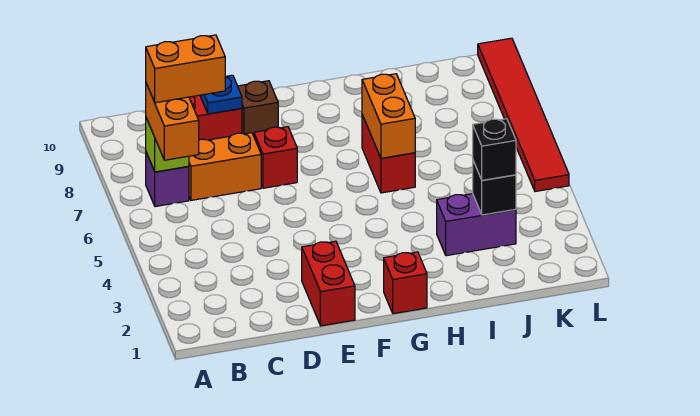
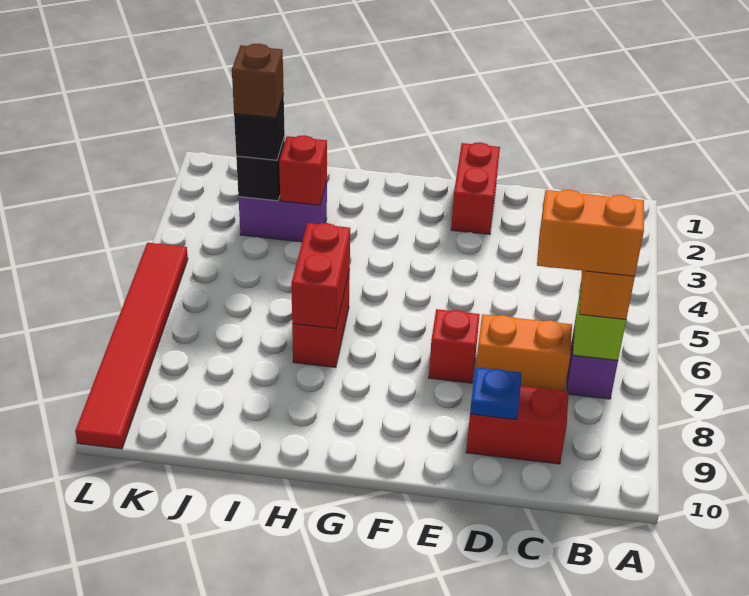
brown 1x1 brick [238,81,278,136] -> brown 1x1 brick moved to [232,44,284,118]
red 1x1 brick [384,252,427,314] -> red 1x1 brick moved to [279,135,327,205]
orange 1x2 brick [362,74,415,158] -> red 1x2 brick [291,223,350,328]

